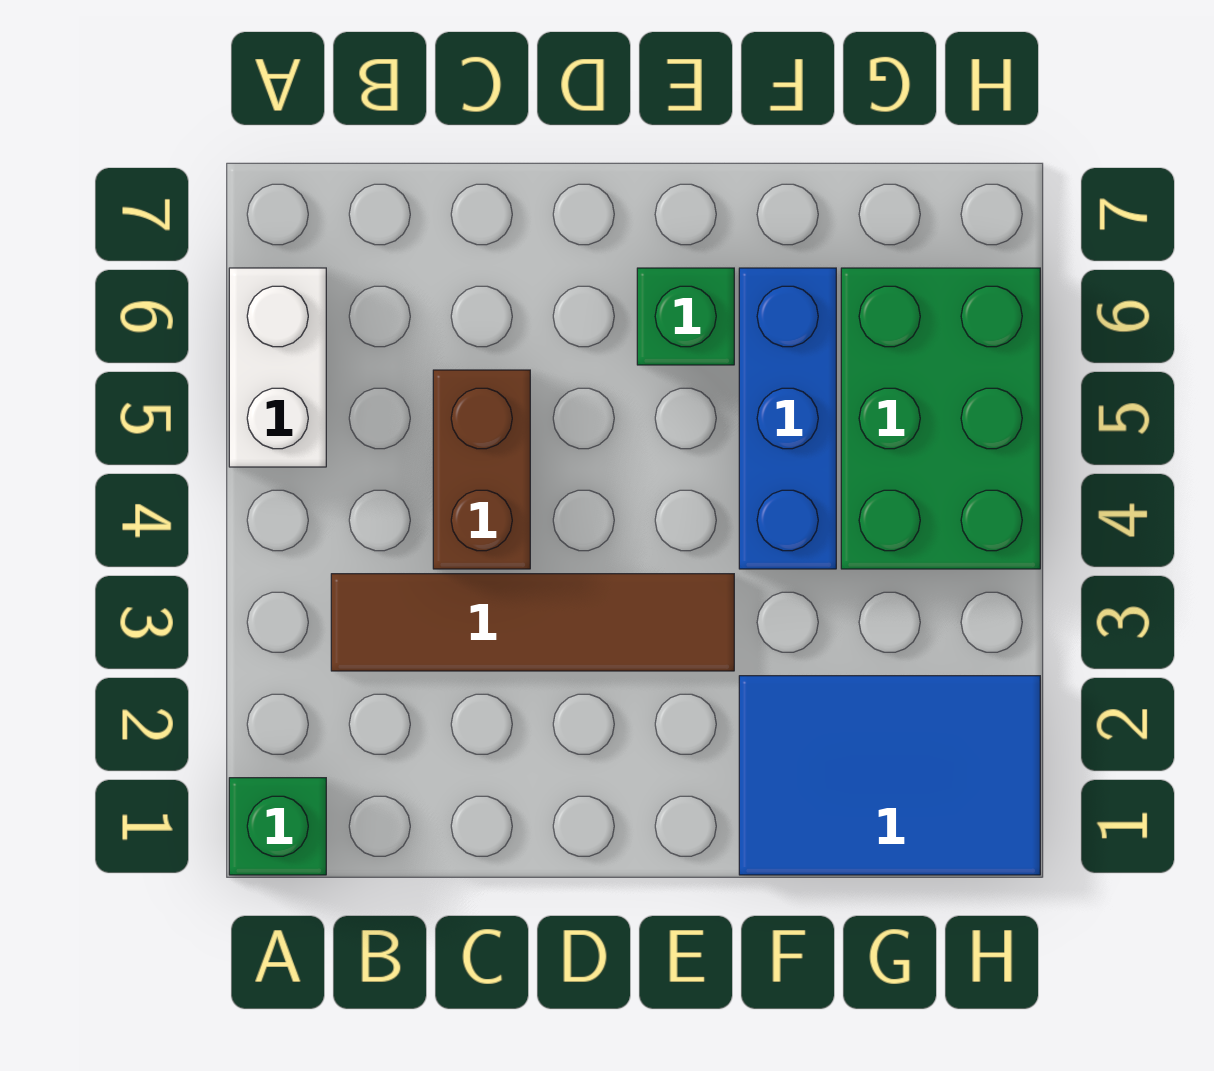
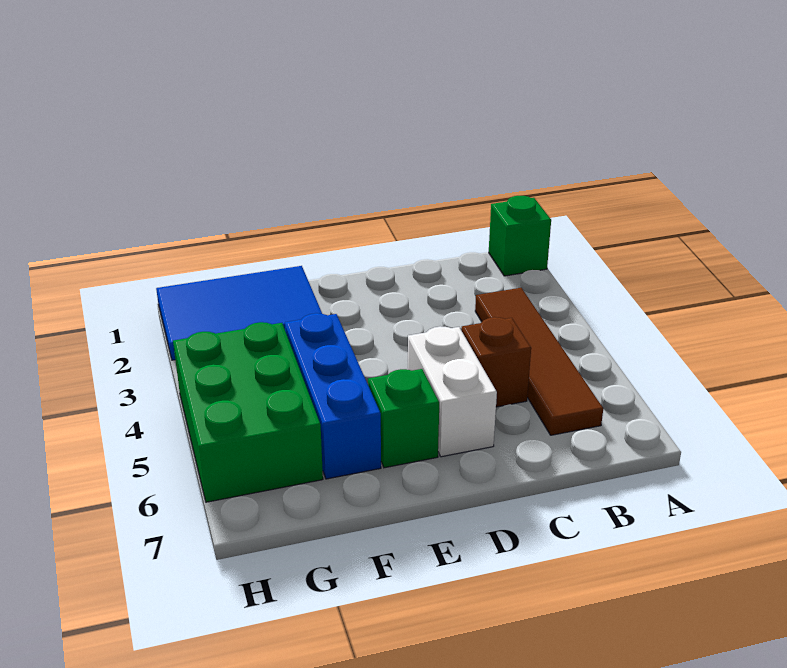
white 1x2 brick [229,268,326,467] -> white 1x2 brick moved to [408,326,497,457]
brown 1x4 tile [331,574,734,671] -> brown 1x4 tile turned to [475,288,603,435]
brown 1x2 brick [433,370,530,569] -> brown 1x1 brick [462,317,531,407]

